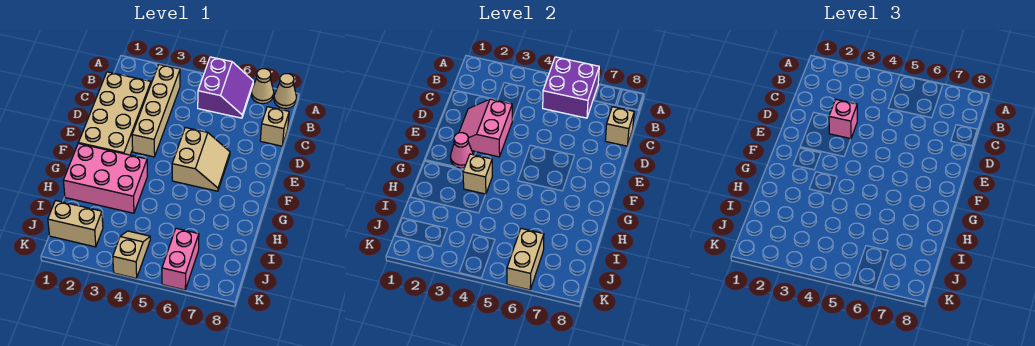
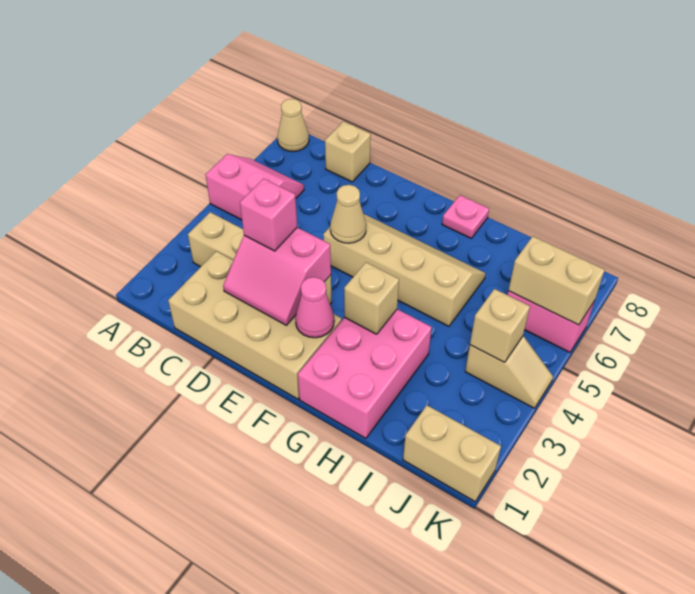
purple 2x2 slope [198,57,253,118] -> pink 2x2 slope [206,154,304,220]
purple 2x2 brick [543,57,599,118] -> none
tan 1x1 cone [251,69,274,104] -> tan 1x1 cone moved to [330,185,366,243]
tan 1x1 brick [605,107,634,146] -> tan 1x1 brick moved to [470,289,530,362]
tan 2x2 slope [172,128,230,191] -> tan 2x4 slope [323,214,486,326]
none -> pink 1x1 plate [442,195,489,238]
tan 1x2 brick [48,201,103,247] -> tan 1x2 brick turned to [403,405,501,501]
tan 1x2 slope [113,231,150,278] -> tan 1x2 slope turned to [465,336,553,408]

